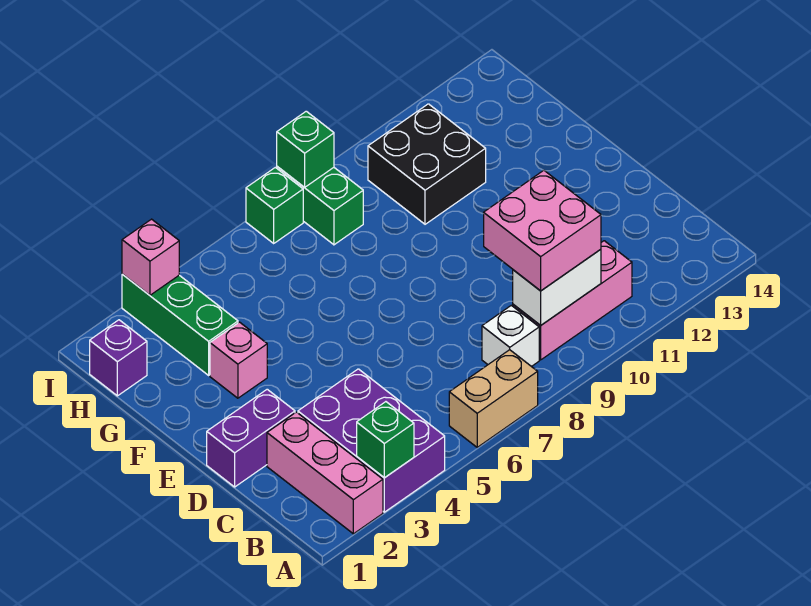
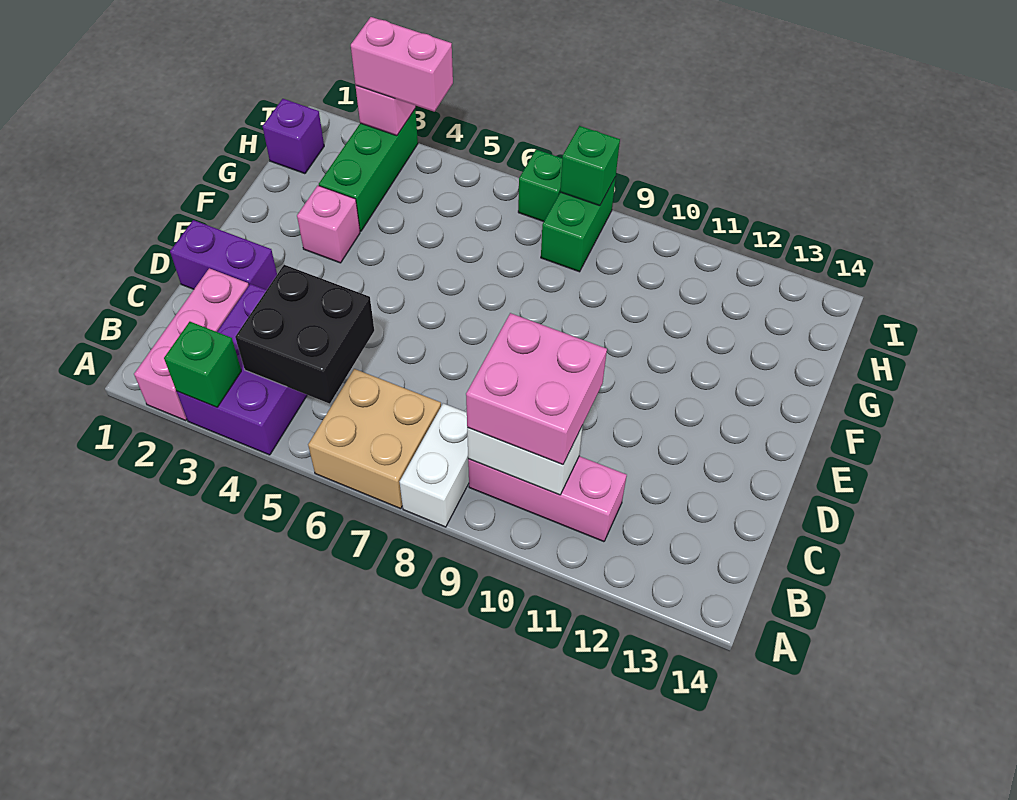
tan 1x2 brick [449,350,538,447] -> tan 2x2 brick [308,369,441,509]
white 1x1 brick [482,305,539,367] -> white 1x2 brick [400,403,469,527]
black 2x2 brick [368,104,486,224] -> black 2x2 brick moved to [235,265,374,404]
none -> pink 1x2 brick [351,17,453,111]

